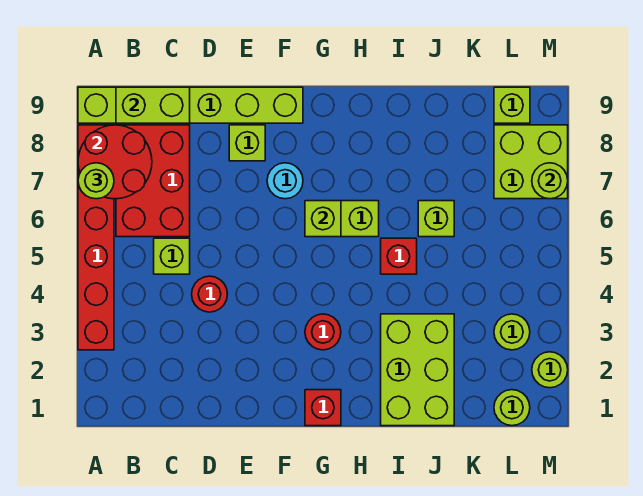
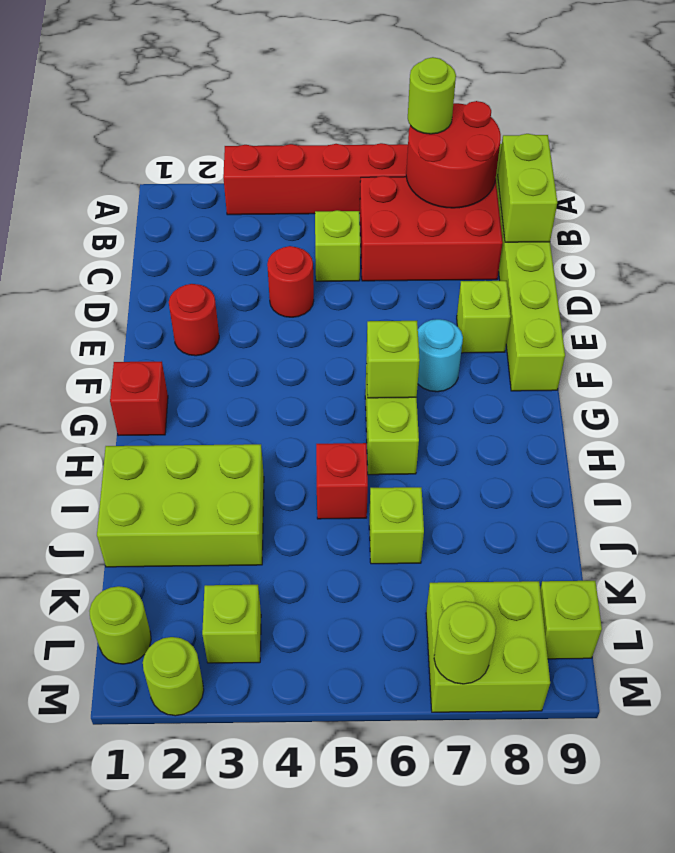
red 1x1 round brick [305,314,341,350] -> red 1x1 round brick moved to [169,284,219,356]
lime 1x1 round brick [494,314,530,350] -> lime 1x1 brick [202,585,261,663]

